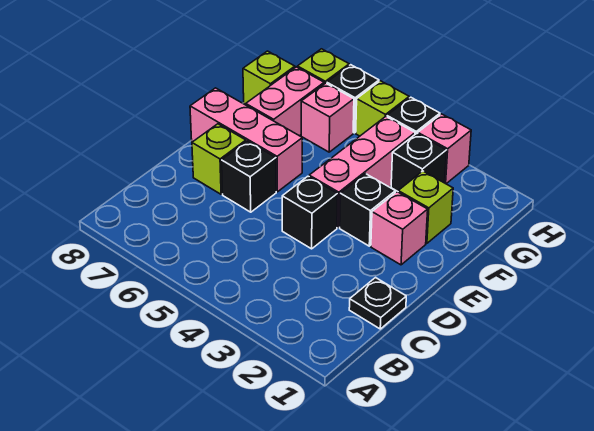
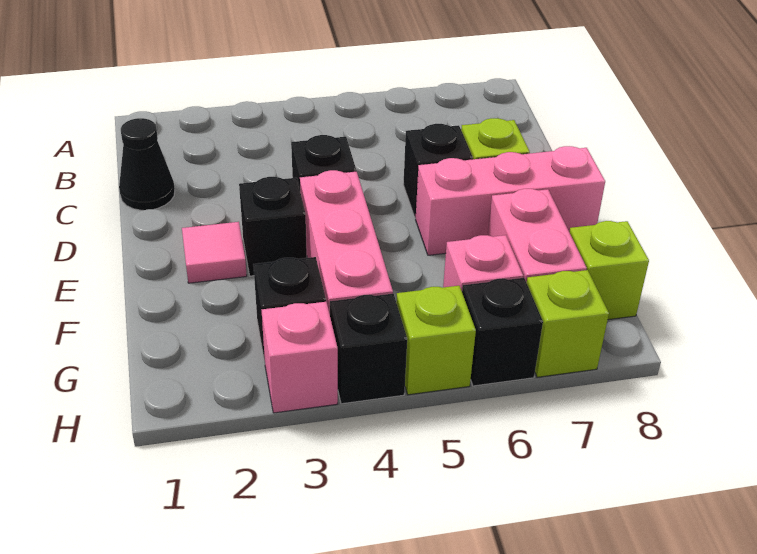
black 1x1 plate [349,278,406,329] -> black 1x1 cone [119,118,175,210]
pink 1x1 brick [371,192,428,265] -> pink 1x1 tile [182,222,247,283]
lime 1x1 brick [398,171,453,243] -> none

